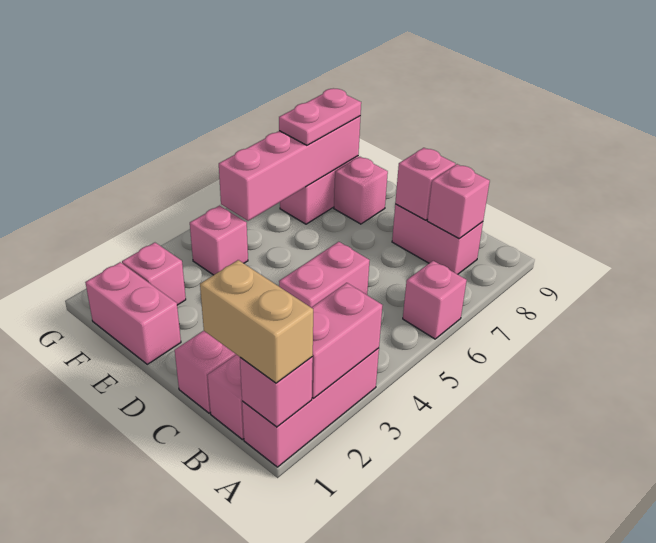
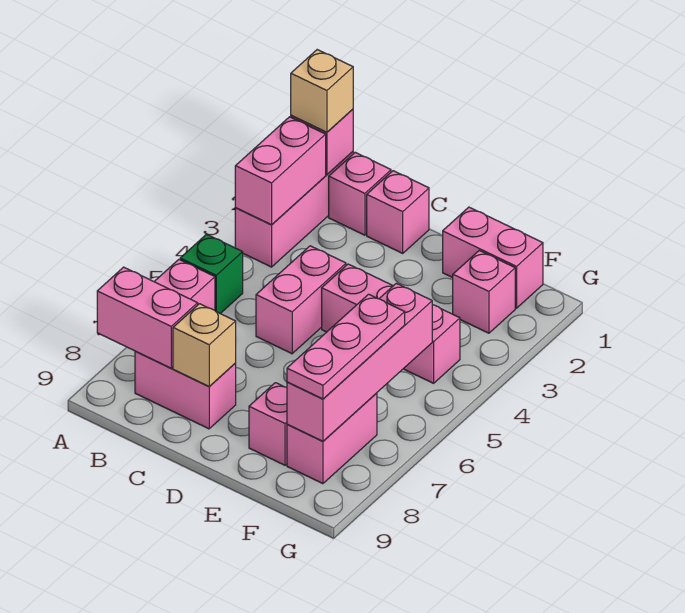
tan 1x2 brick [200,260,313,383] -> tan 1x1 brick [291,50,353,132]
none -> green 1x1 brick [180,234,243,314]
pink 1x1 brick [427,164,490,239] -> pink 1x2 brick [97,267,198,368]
pink 1x1 brick [395,148,455,220] -> tan 1x1 brick [173,304,236,387]
pink 1x1 brick [190,206,248,275] -> pink 1x3 brick [322,264,460,383]
pink 1x2 plate [279,88,361,145] -> pink 1x3 plate [287,294,405,399]

